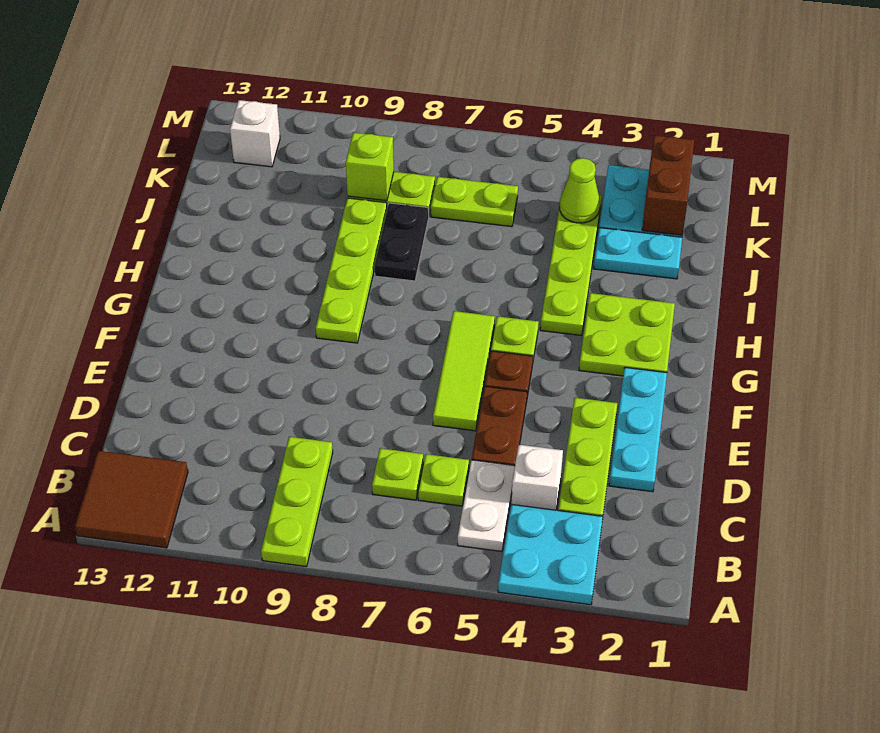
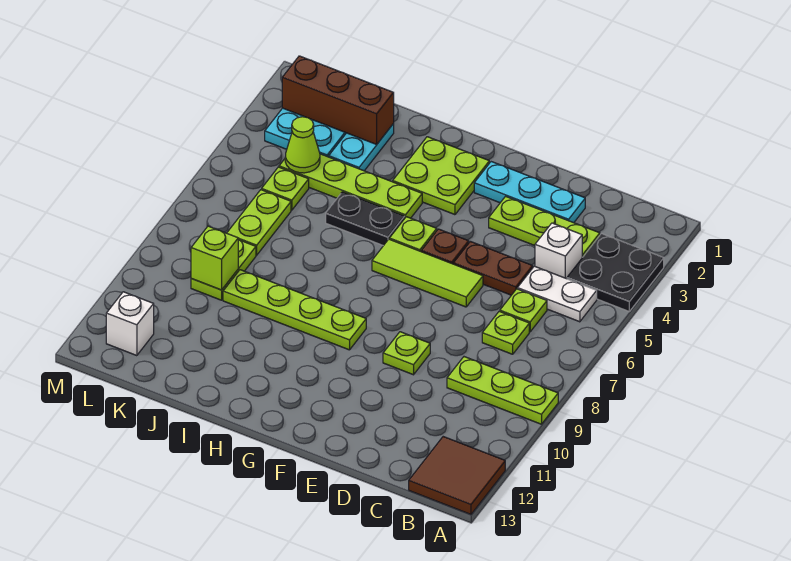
cyan 2x2 plate [498,504,603,605] -> black 2x2 plate [567,234,664,311]
none -> lime 1x1 plate [383,332,430,375]
black 1x2 plate [375,203,429,281] -> black 1x2 plate moved to [326,192,405,246]
brown 1x2 brick [642,135,694,235] -> brown 1x3 brick [282,56,394,144]
none -> lime 1x1 plate [262,167,309,210]

